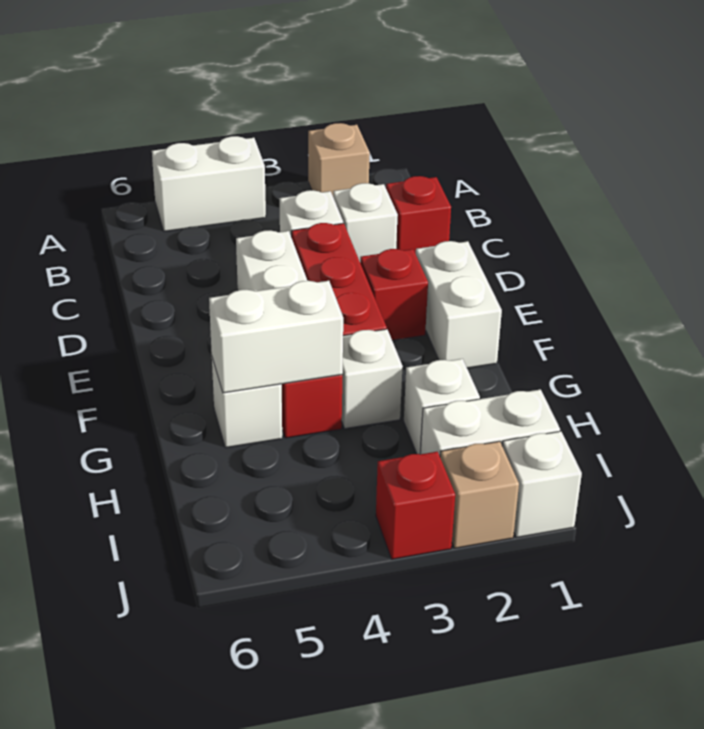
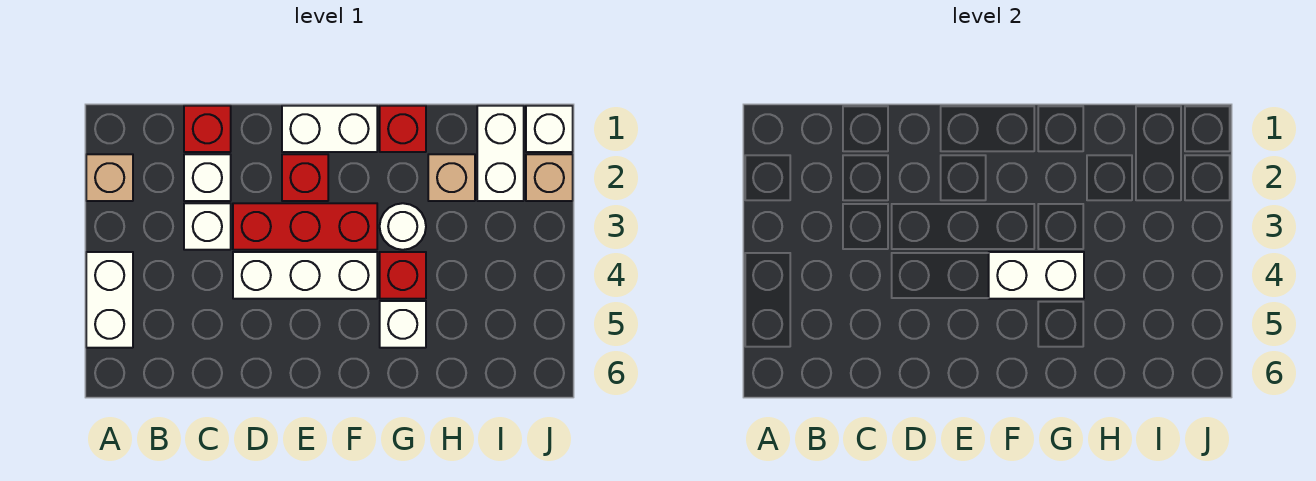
white 1x1 brick [342,329,403,429] -> white 1x1 round brick [380,203,426,250]
white 1x2 brick [209,281,343,393] -> white 1x2 brick turned to [989,252,1084,299]
white 1x1 brick [404,359,480,454] -> tan 1x1 brick [428,154,475,201]
red 1x1 brick [376,452,455,559] -> red 1x1 brick moved to [380,106,426,152]

